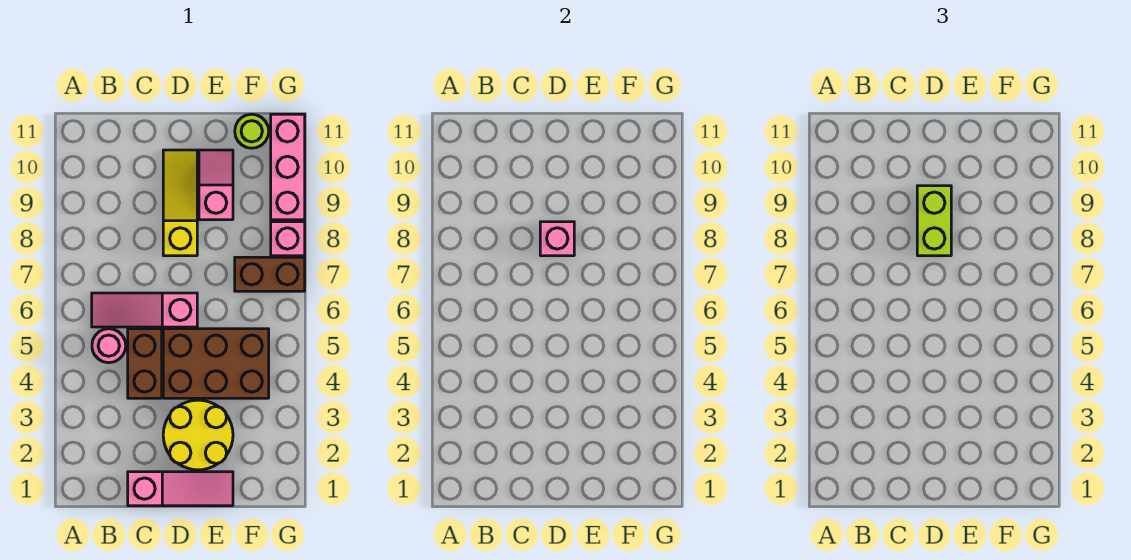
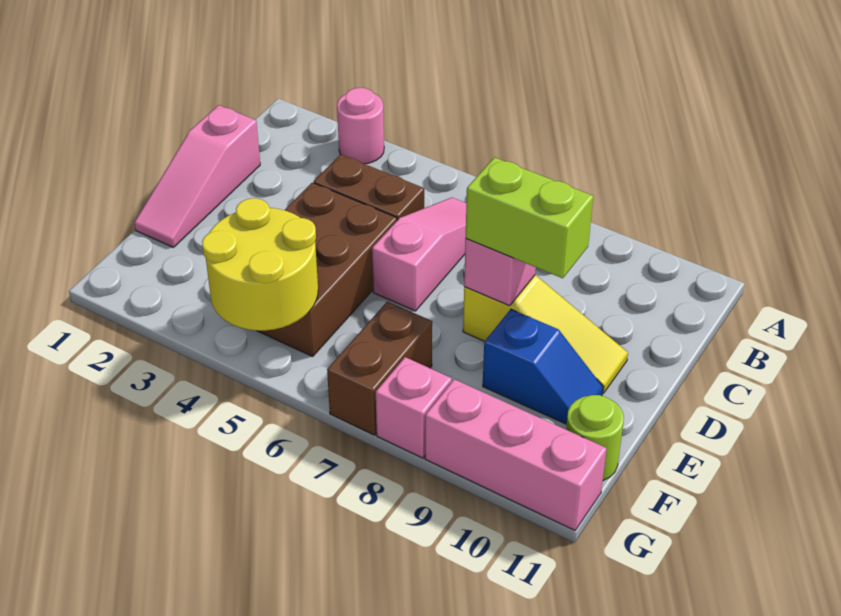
pink 1x1 round brick [92,329,126,363] -> pink 1x1 round brick moved to [337,88,384,164]
yellow 2x2 round brick [163,400,233,470] -> yellow 2x2 round brick moved to [202,198,318,331]
pink 1x2 slope [199,150,233,220] -> blue 1x2 slope [483,309,603,424]

